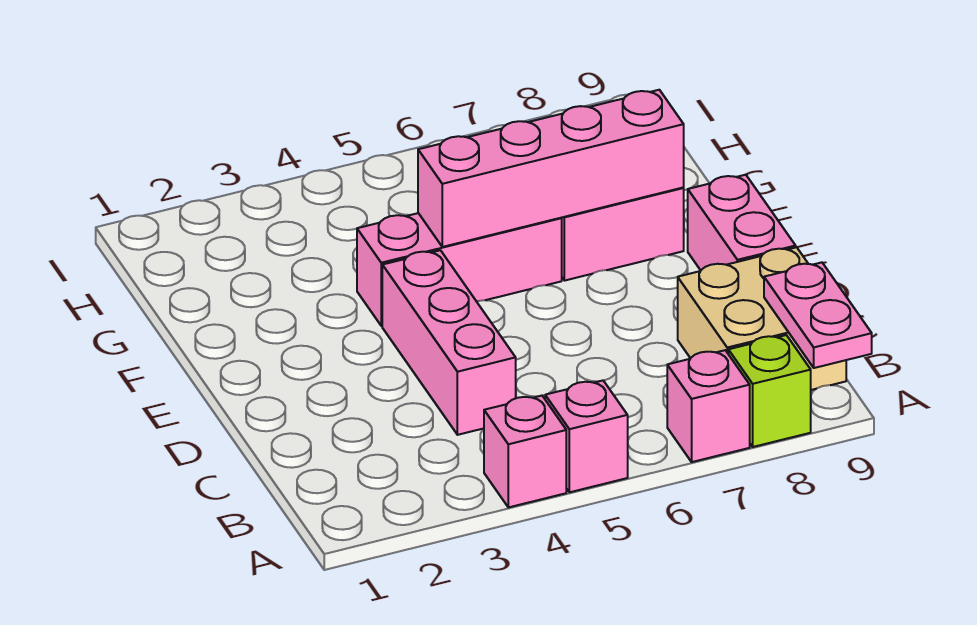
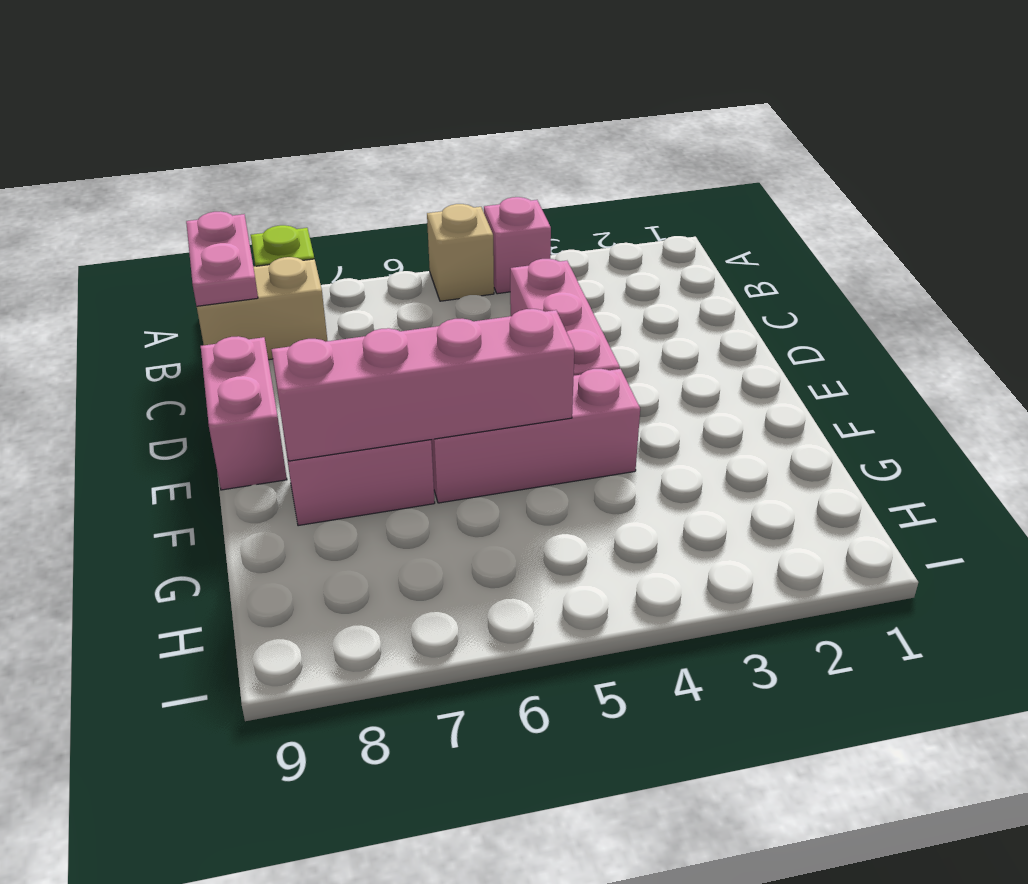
pink 1x1 brick [545,381,628,492] -> tan 1x1 brick [427,204,494,301]
pink 1x1 brick [667,350,750,462] -> none
tan 2x2 brick [678,247,846,390] -> tan 1x2 brick [197,257,327,360]

